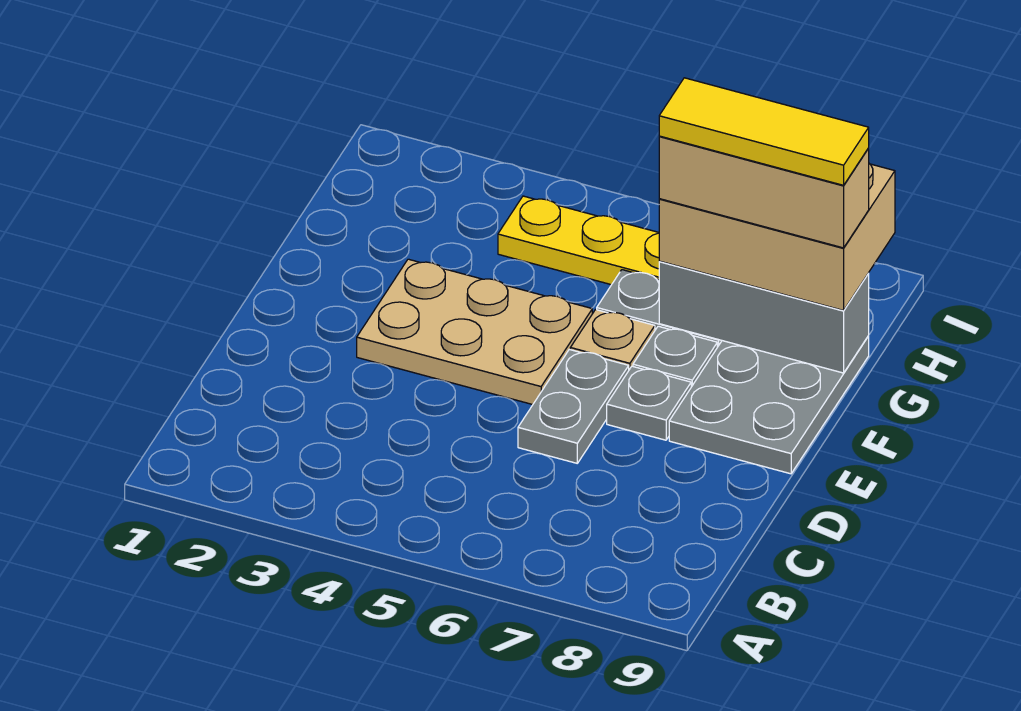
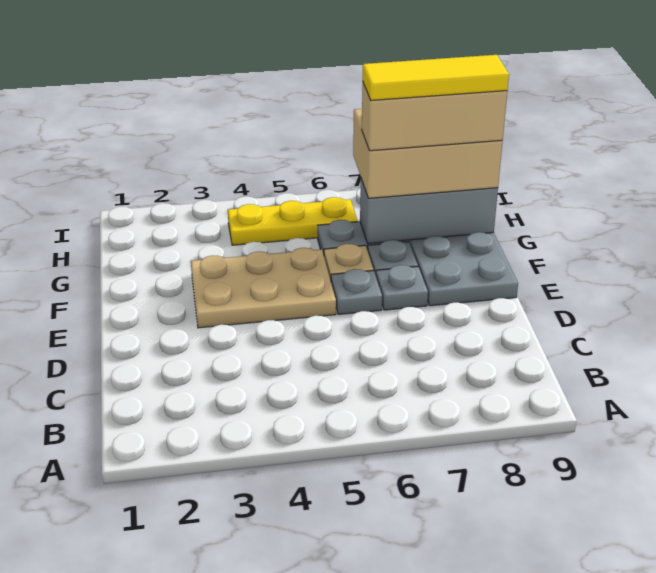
grey 1x2 plate [518,349,629,463] -> grey 1x1 plate [331,269,382,315]

